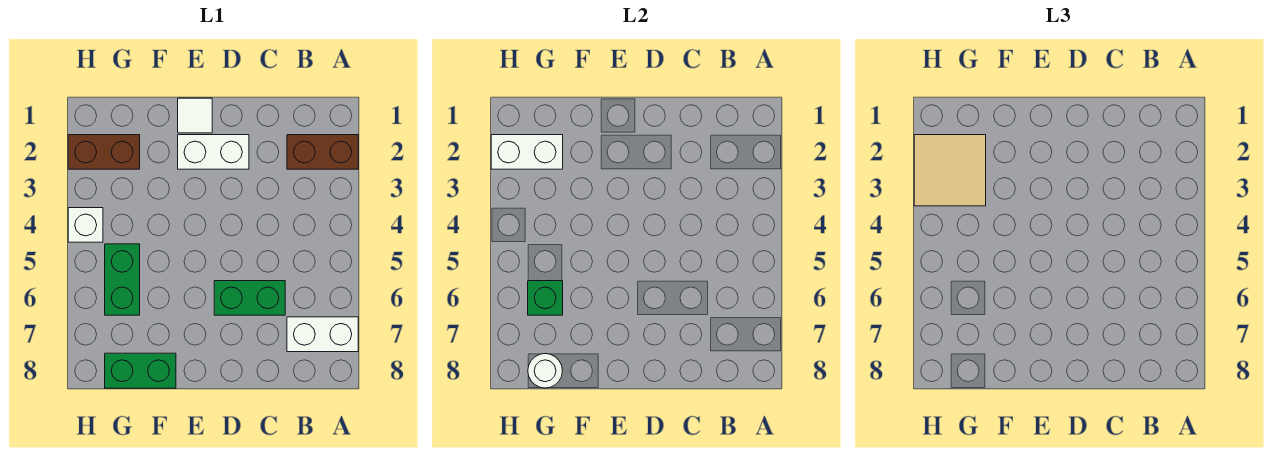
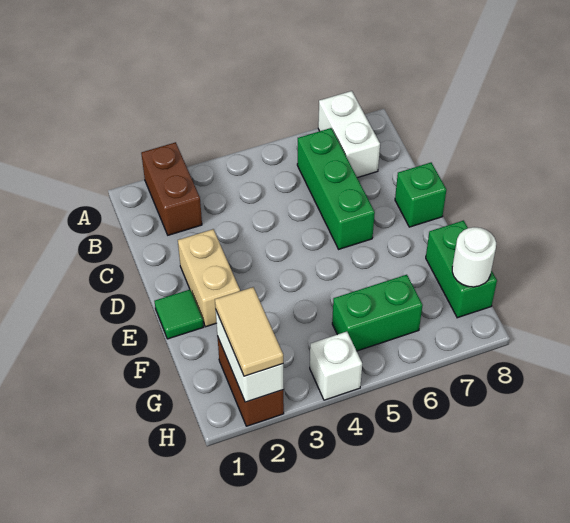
green 1x2 brick [214,281,285,315] -> green 1x3 brick [297,128,375,249]
white 1x2 brick [178,135,249,169] -> tan 1x2 brick [178,229,240,327]
white 1x1 tile [178,98,212,133] -> green 1x1 tile [155,290,203,339]
tan 2x2 tile [914,135,986,206] -> tan 1x2 tile [215,287,283,376]
green 1x1 brick [528,281,563,315] -> green 1x1 brick moved to [395,163,446,227]

